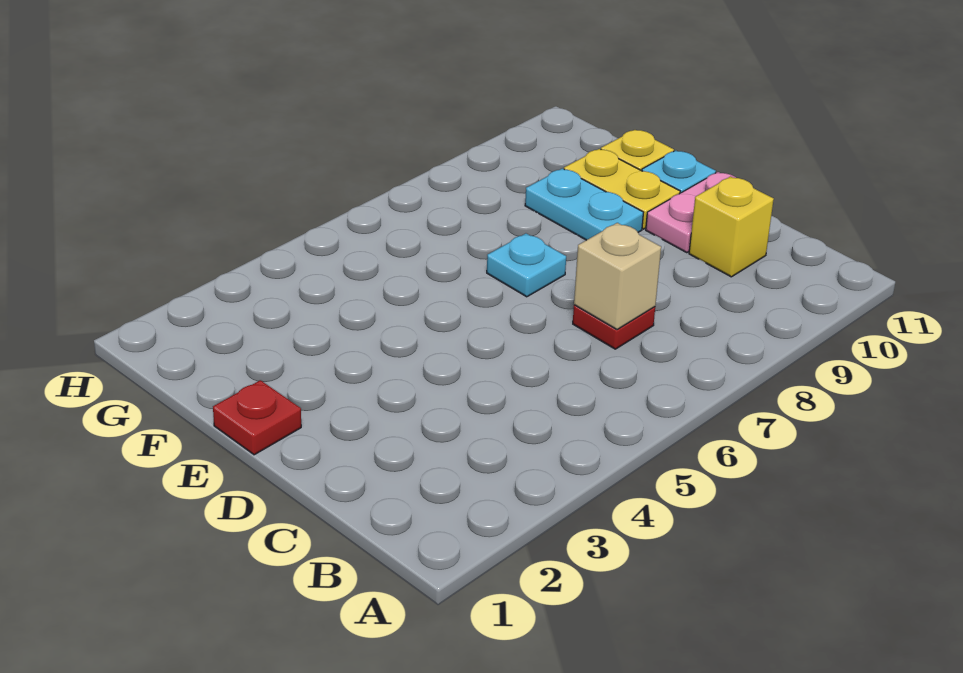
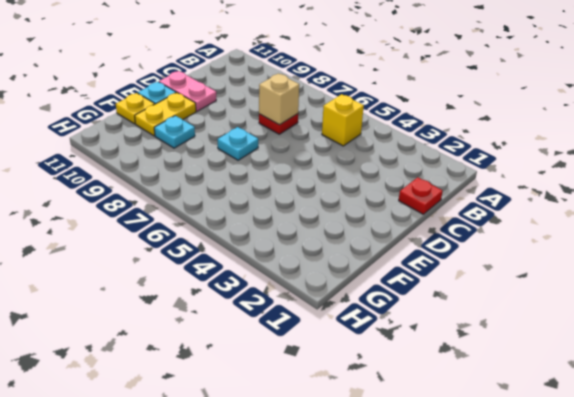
yellow 1x1 brick [689,177,774,277] -> yellow 1x1 brick moved to [322,94,364,146]
red 1x1 plate [213,380,301,455] -> red 1x1 plate moved to [399,177,443,214]
cyan 1x2 plate [525,168,644,240] -> cyan 1x1 plate [154,116,195,148]

